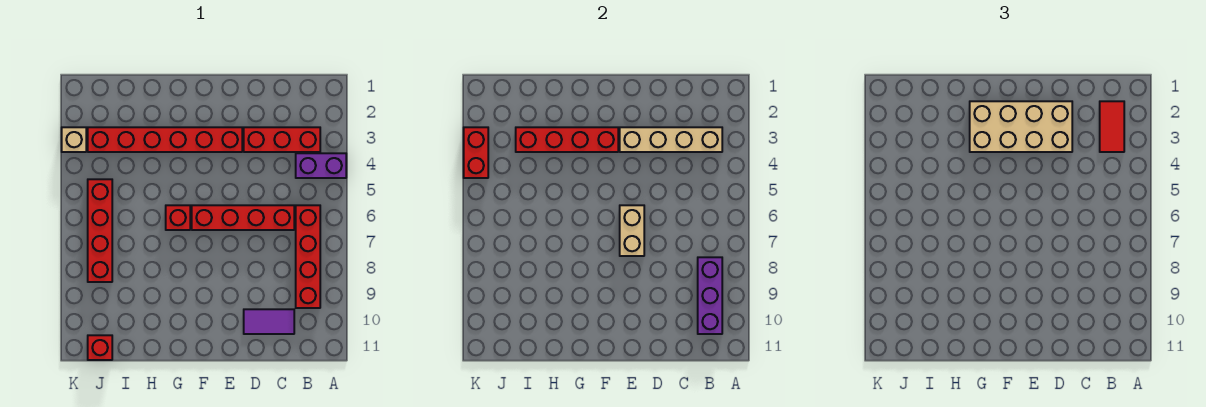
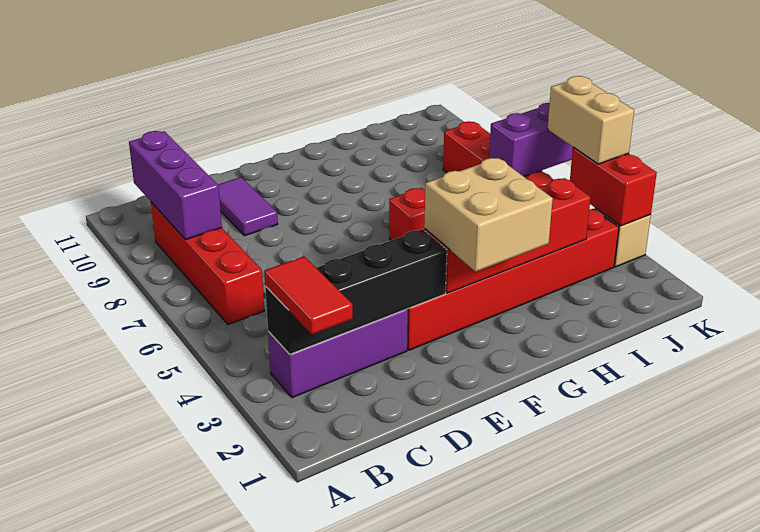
purple 1x2 brick [296,153,346,178] -> purple 1x2 brick moved to [489,103,573,176]
red 1x3 brick [244,127,320,152] -> purple 1x3 brick [268,309,408,398]
tan 1x4 brick [620,127,722,152] -> black 1x4 brick [265,229,447,354]
red 1x4 brick [192,205,294,230] -> none
purple 1x2 tile [244,309,294,334] -> purple 1x2 tile turned to [218,177,278,236]
tan 2x4 brick [970,101,1072,152] -> tan 2x2 brick [424,158,553,272]
tan 1x2 brick [620,205,644,256] -> tan 1x2 brick moved to [548,76,634,164]
red 1x1 brick [88,335,112,360] -> none

